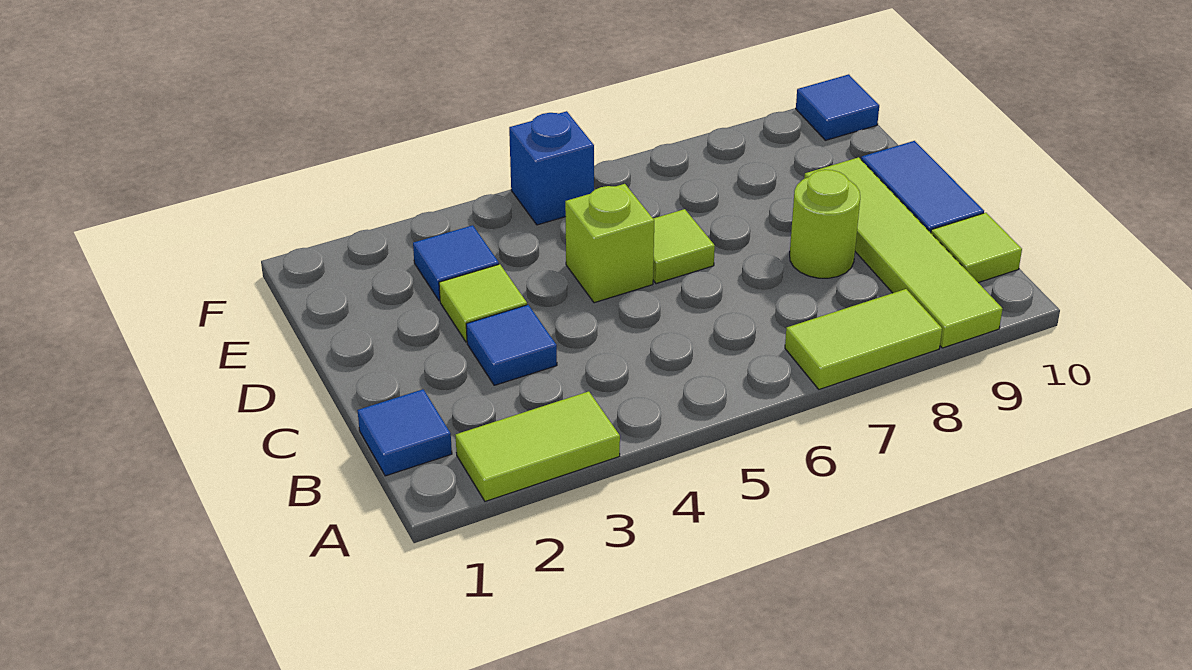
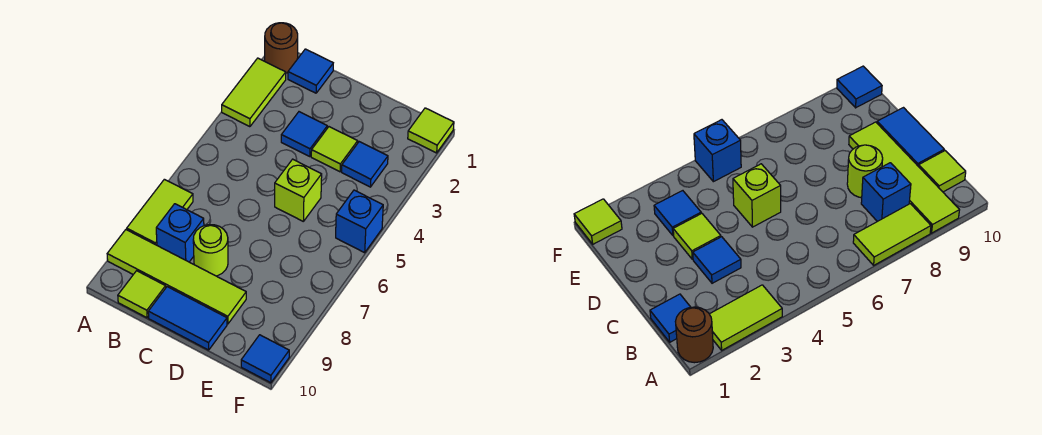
none -> brown 1x1 round brick [265,23,298,73]
none -> blue 1x1 brick [156,204,204,262]
lime 1x1 tile [653,209,715,284] -> lime 1x1 tile moved to [408,108,454,153]

